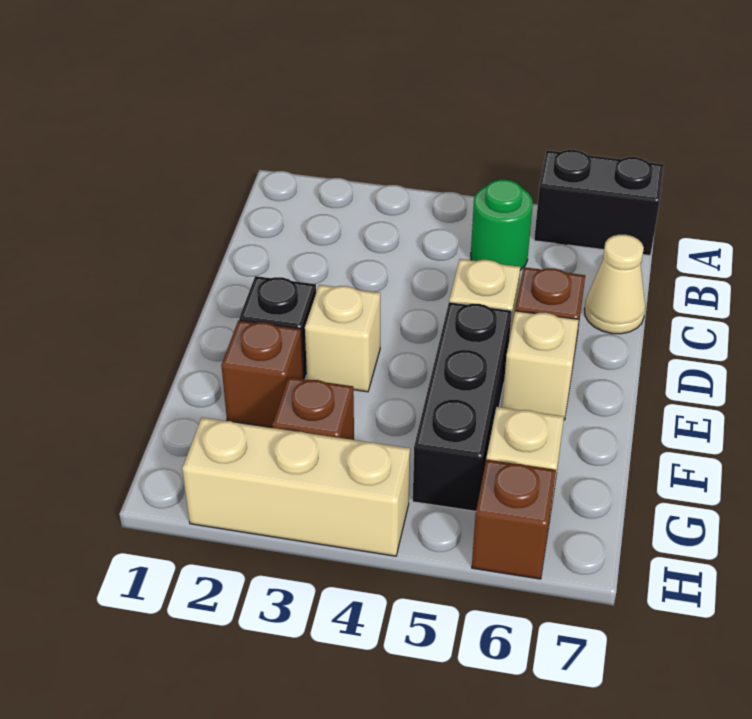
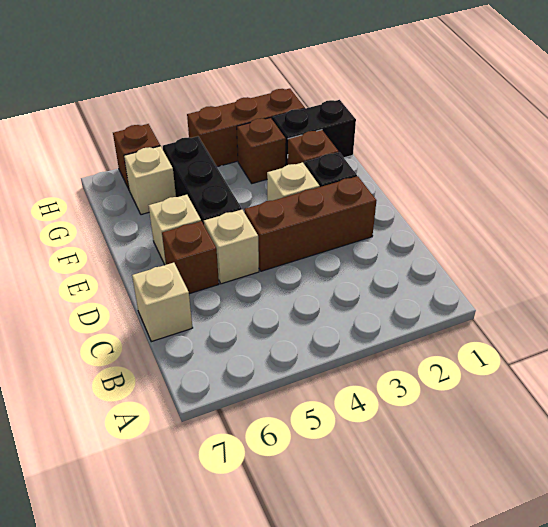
black 1x2 brick [534,150,664,255] -> black 1x2 brick moved to [272,100,356,166]
green 1x1 round brick [471,179,533,270] -> none
tan 1x1 cone [584,235,645,334] -> tan 1x1 brick [132,263,193,342]
none -> brown 1x3 brick [244,176,377,271]
tan 1x3 brick [182,418,410,556] -> brown 1x3 brick [187,89,305,167]

